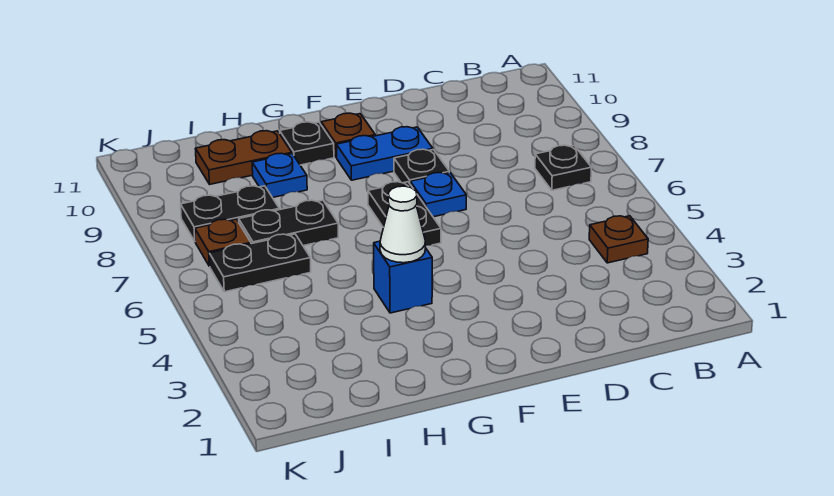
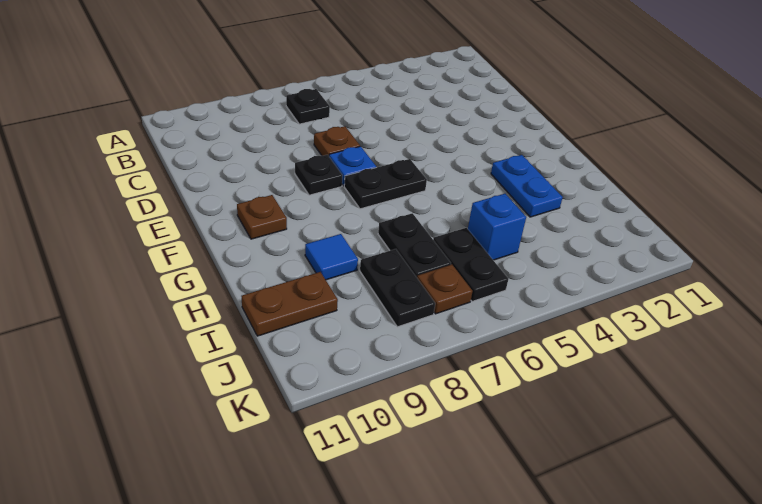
brown 1x1 plate [589,216,648,263] -> brown 1x1 plate moved to [314,126,360,156]
blue 1x2 plate [336,127,433,180] -> blue 1x2 plate moved to [491,155,563,217]
blue 1x1 brick [374,241,432,313] -> blue 1x1 brick moved to [468,194,526,260]
white 1x1 cone [380,186,425,263] -> none
black 1x1 plate [280,122,334,165] -> none
blue 1x1 plate [252,153,307,198] -> blue 1x1 tile [305,234,358,280]
brown 1x2 plate [196,131,292,184] -> brown 1x2 plate turned to [241,272,338,336]

